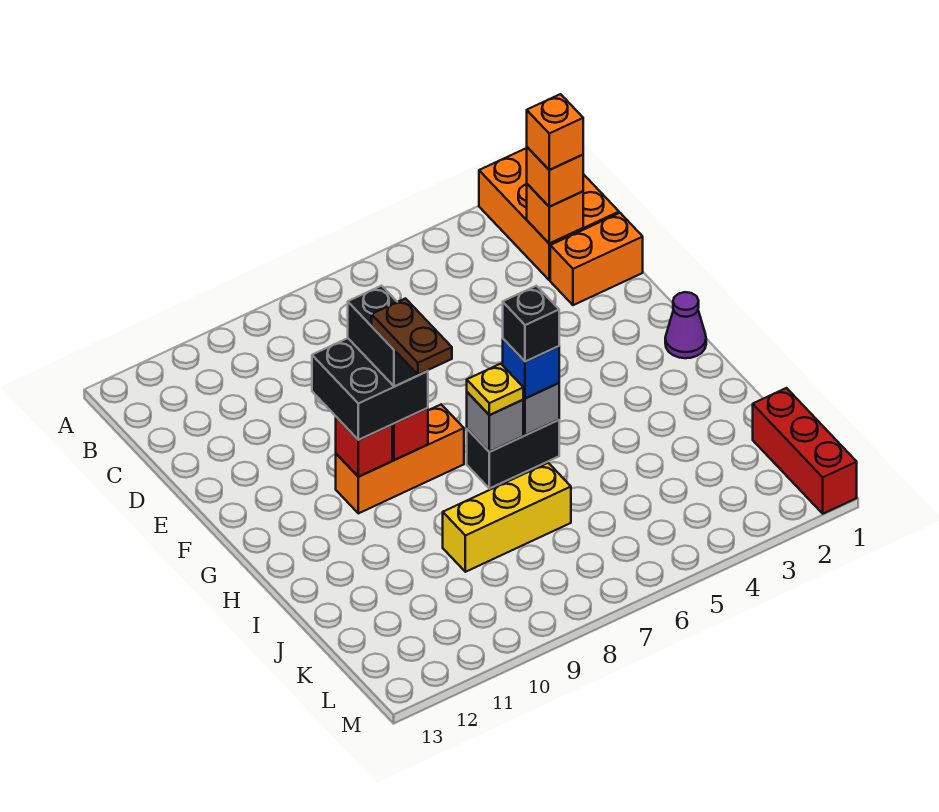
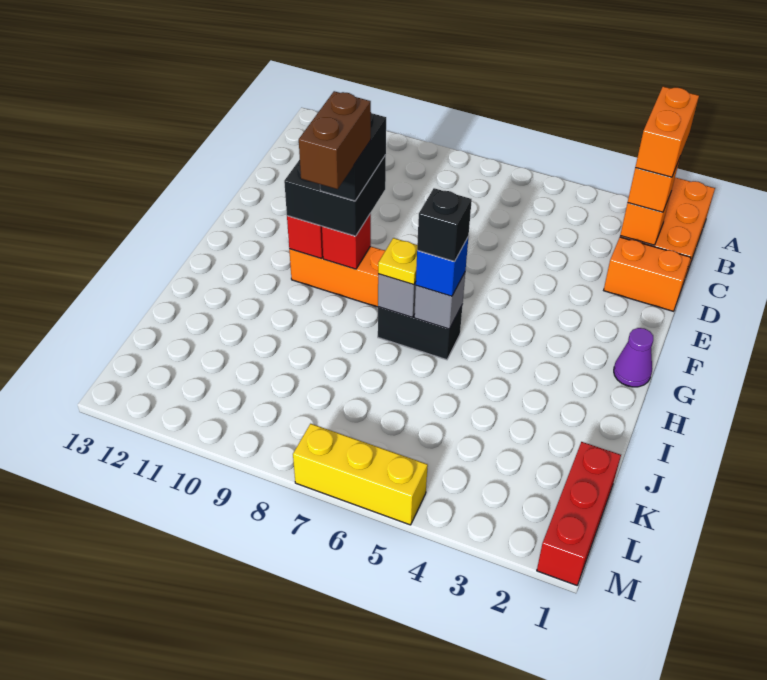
orange 1x1 brick [527,94,583,170] -> orange 1x2 brick [635,87,699,177]
brown 1x2 plate [372,298,452,375] -> brown 1x2 brick [299,91,371,189]
yellow 1x3 brick [443,463,571,572] -> yellow 1x3 brick moved to [293,424,428,525]

